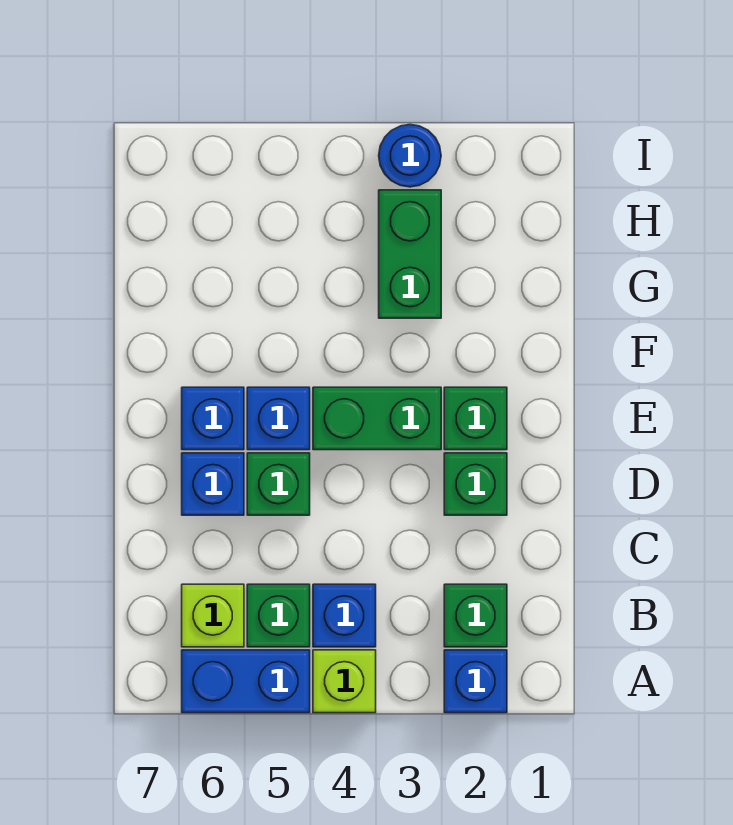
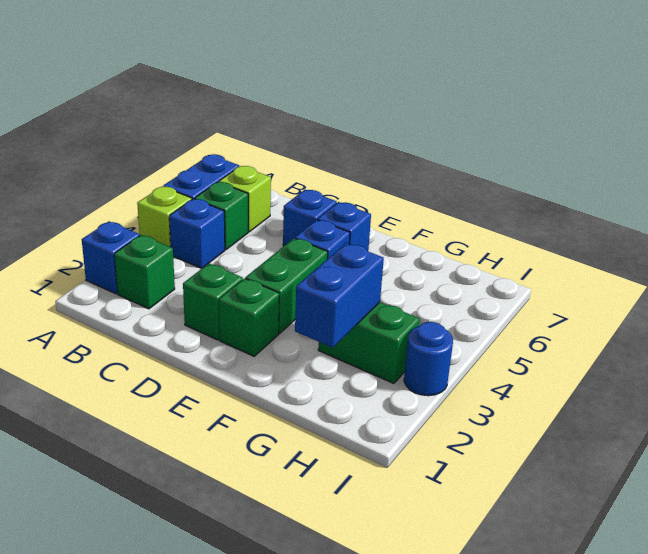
green 1x1 brick [247,453,310,515] -> none
none -> blue 1x2 brick [295,243,384,348]

